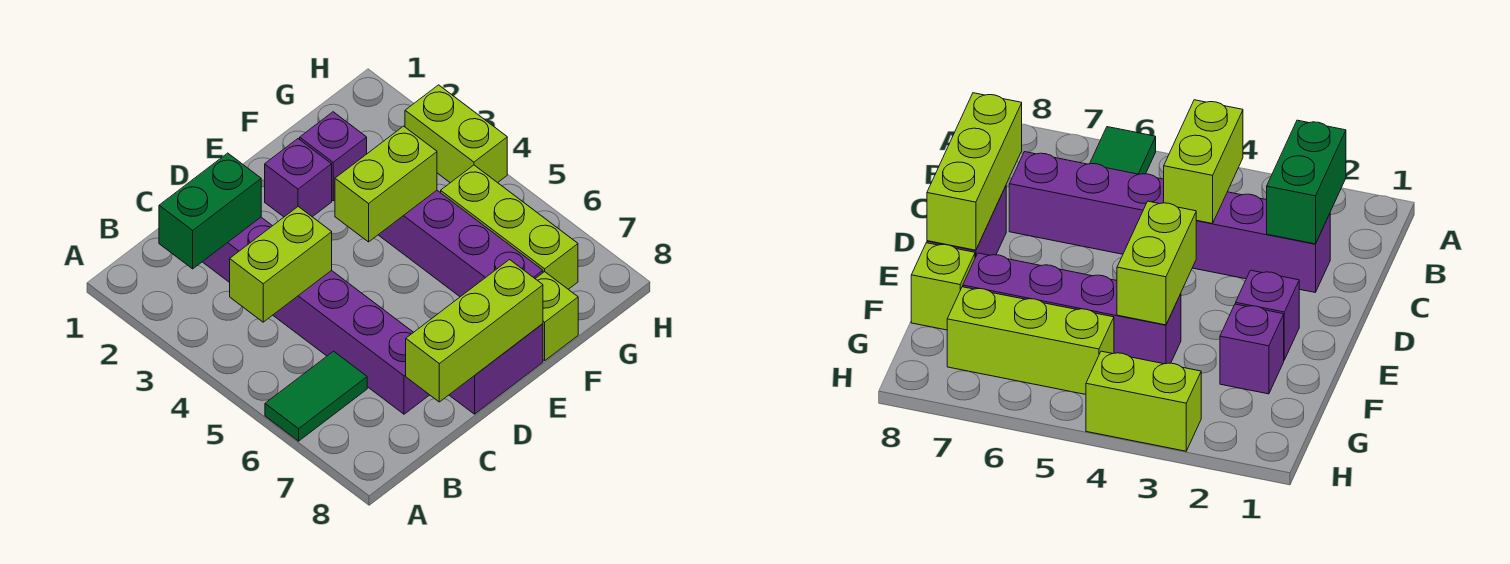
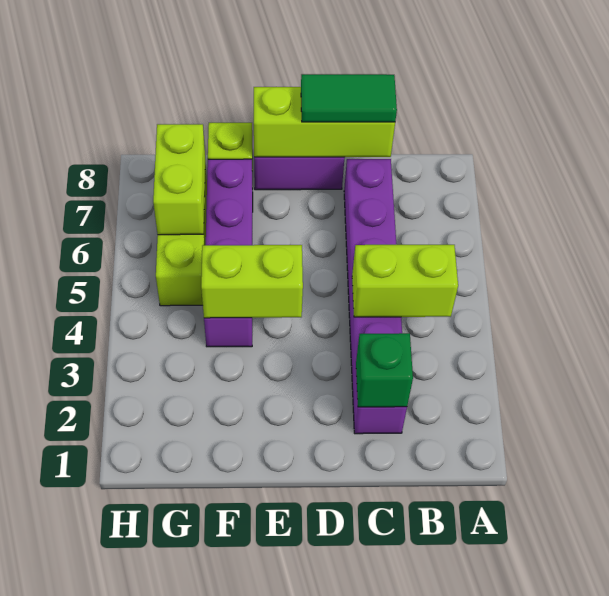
green 1x2 tile [265,351,367,441] -> green 1x2 tile moved to [301,74,397,122]
green 1x2 brick [159,153,261,269] -> green 1x1 brick [356,333,413,407]
purple 1x1 brick [265,139,332,217] -> none
purple 1x1 brick [300,112,367,201] -> none
lime 1x2 brick [405,85,507,183] -> lime 1x2 brick moved to [153,124,205,235]

